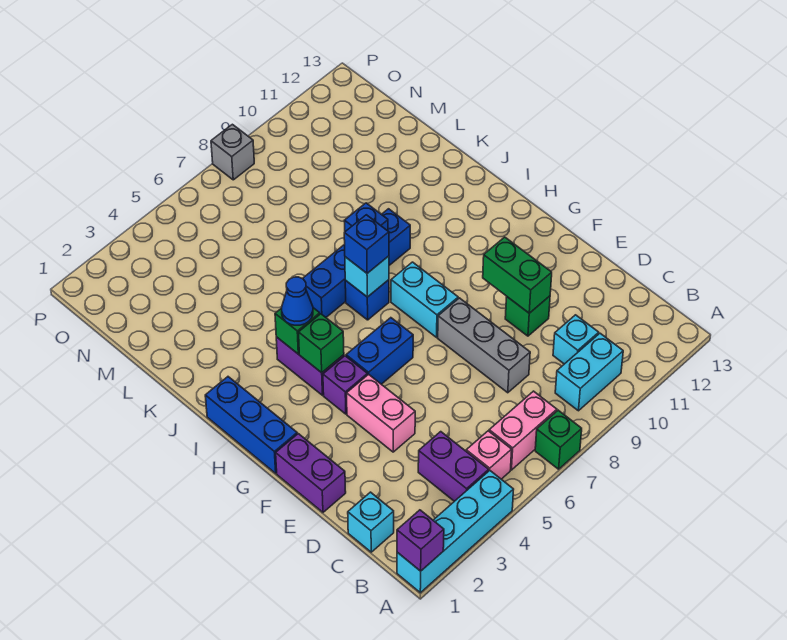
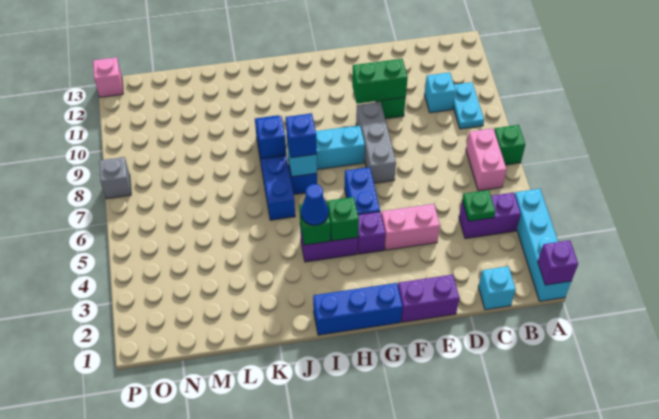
pink 1x1 brick [466,431,512,479] -> pink 1x1 brick moved to [93,57,123,97]
cyan 1x2 brick [555,333,623,411] -> cyan 1x2 plate [453,82,484,129]
none -> green 1x1 plate [462,190,495,221]
grey 1x3 brick [438,298,530,393] -> grey 1x3 brick turned to [356,102,396,183]

